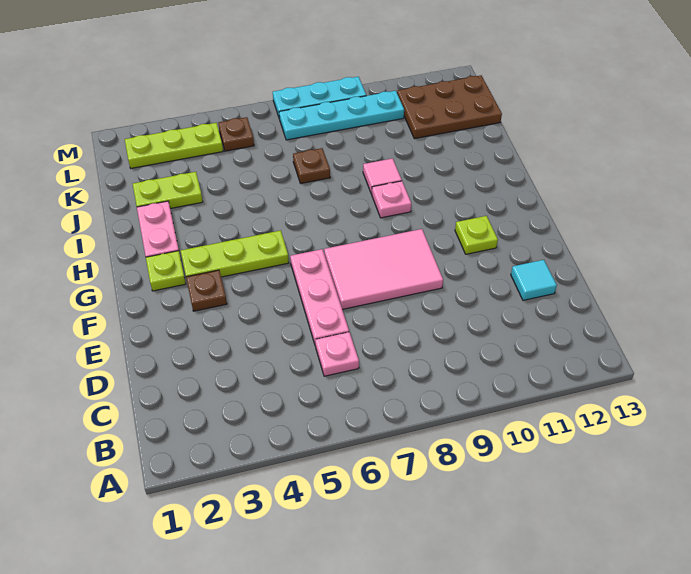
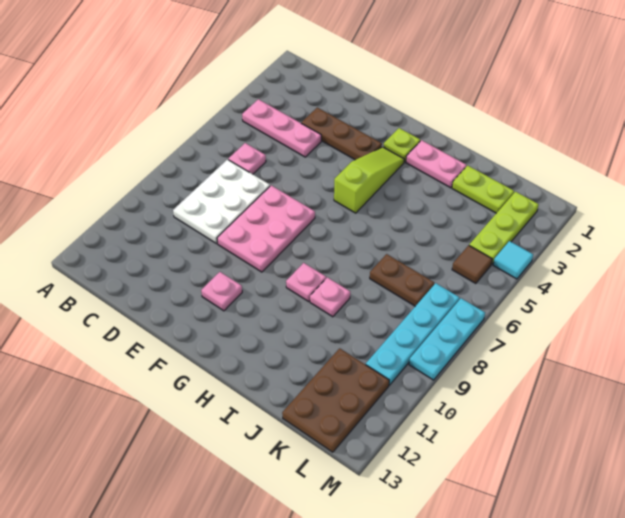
none -> white 2x3 plate [173,160,270,244]
pink 1x3 plate [290,249,349,344] -> pink 1x3 plate moved to [242,99,321,157]
cyan 1x1 tile [511,260,557,300] -> cyan 1x1 tile moved to [493,241,533,279]
pink 2x3 tile [324,229,443,309] -> pink 2x3 plate [217,186,315,272]
brown 1x1 plate [186,270,227,311] -> brown 1x3 plate [301,108,382,160]
lime 1x1 plate [455,216,498,254] -> pink 1x1 plate [201,272,242,311]
lime 1x3 plate [181,230,289,277] -> lime 1x3 slope [334,147,404,213]
pink 1x1 tile [363,158,402,194] -> pink 1x1 plate [310,277,350,317]
lime 1x2 plate [133,172,203,209] -> lime 1x2 plate turned to [452,166,514,213]
brown 1x1 plate [293,148,330,183] -> brown 1x2 plate [370,254,434,306]
brown 1x1 plate [218,117,254,151] -> brown 1x1 tile [452,245,492,284]

